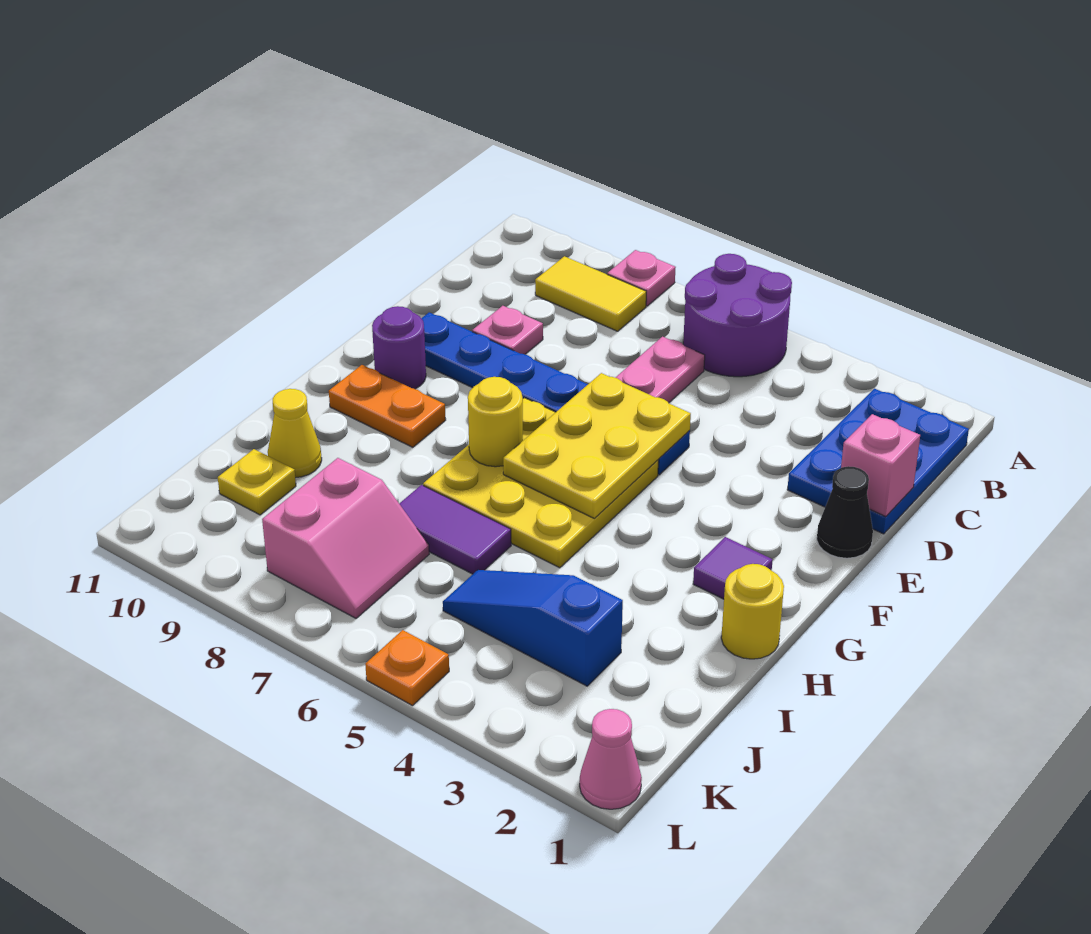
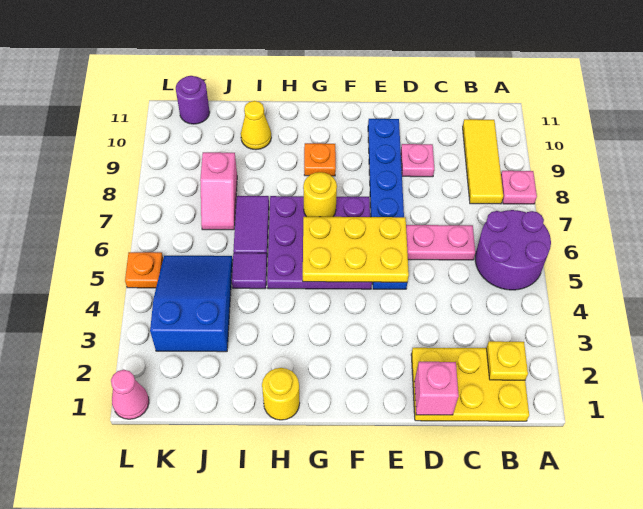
blue 2x3 plate [787,389,969,534] -> yellow 2x3 plate [411,348,529,421]
yellow 1x2 tile [535,256,646,331] -> yellow 1x3 tile [463,119,503,204]
black 1x1 cone [817,466,873,558] -> none
yellow 3x3 plate [423,398,658,568] -> purple 3x3 plate [267,196,372,289]
purple 1x1 round brick [372,306,426,389] -> purple 1x1 round brick moved to [176,76,210,124]
purple 1x1 tile [693,537,773,599] -> purple 1x1 tile moved to [232,253,267,289]
orange 1x2 plate [329,365,446,447] -> orange 1x1 plate [304,143,336,176]
blue 1x3 slope [443,570,623,686] -> blue 2x3 slope [150,256,233,352]
pink 2x2 slope [262,458,429,618] -> pink 1x2 slope [200,152,237,230]
yellow 1x1 plate [218,449,296,515] -> yellow 1x1 plate moved to [486,341,528,380]

